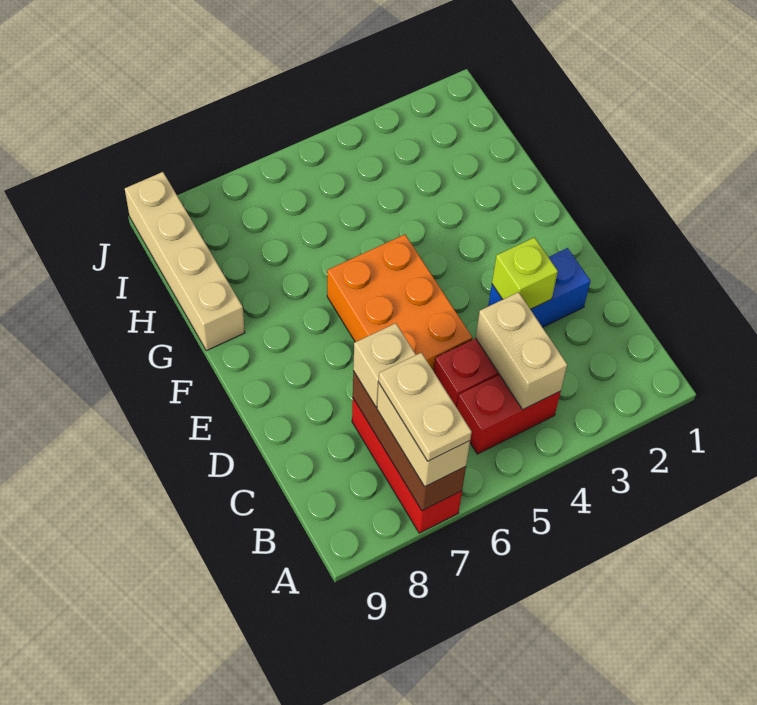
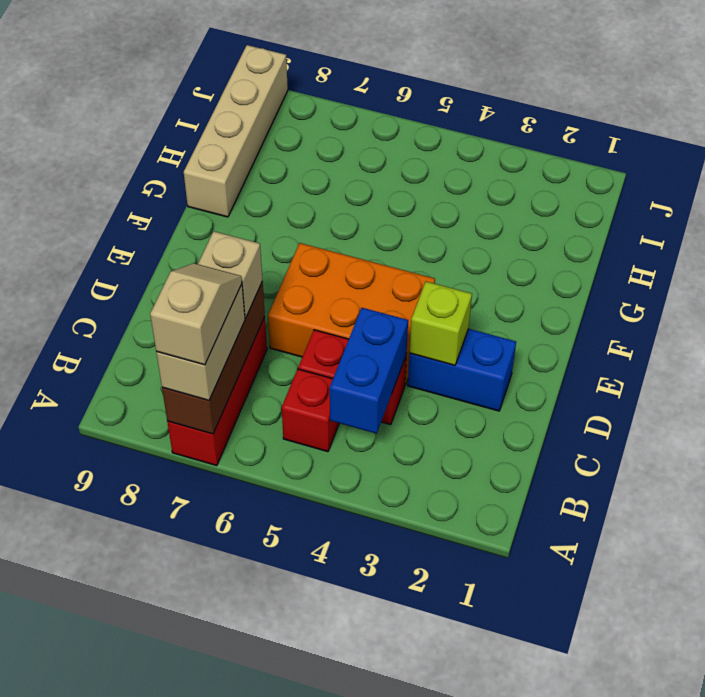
tan 1x2 plate [379,353,472,461] -> tan 1x2 slope [150,263,242,365]
red 1x2 brick [457,375,561,454] -> red 1x1 brick [282,369,339,452]
tan 1x2 brick [476,292,567,410] -> blue 1x2 brick [330,308,408,434]
orange 2x3 brick [327,234,472,371] -> orange 2x3 brick turned to [268,243,435,385]

